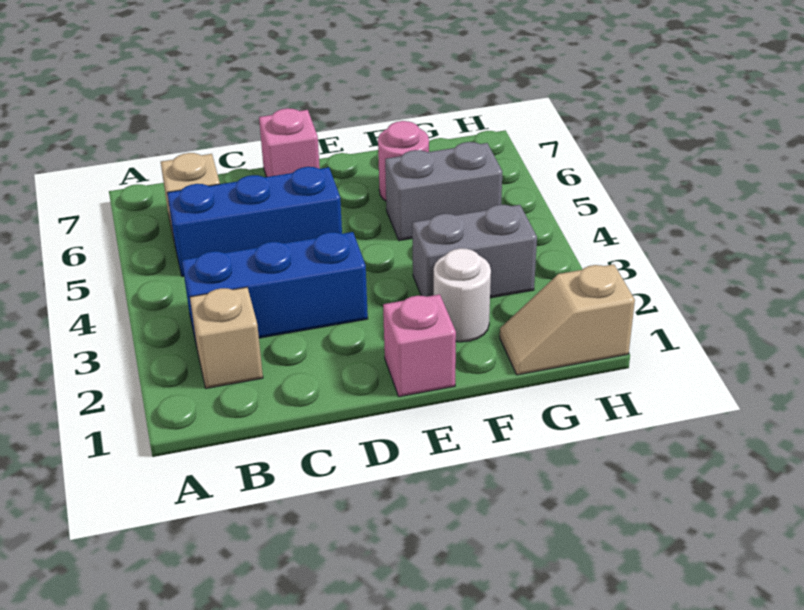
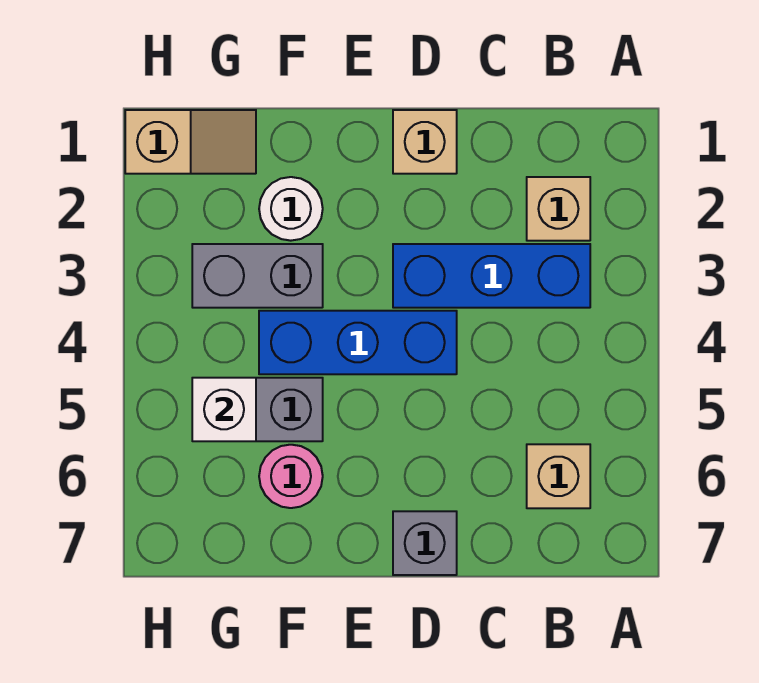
blue 1x3 brick [167,167,342,276] -> blue 1x3 brick moved to [259,311,457,374]
none -> tan 1x1 brick [393,110,457,174]
pink 1x1 brick [259,108,320,177] -> grey 1x1 brick [393,511,457,575]
pink 1x1 brick [383,294,456,397] -> none
none -> white 1x1 brick [192,378,256,441]

